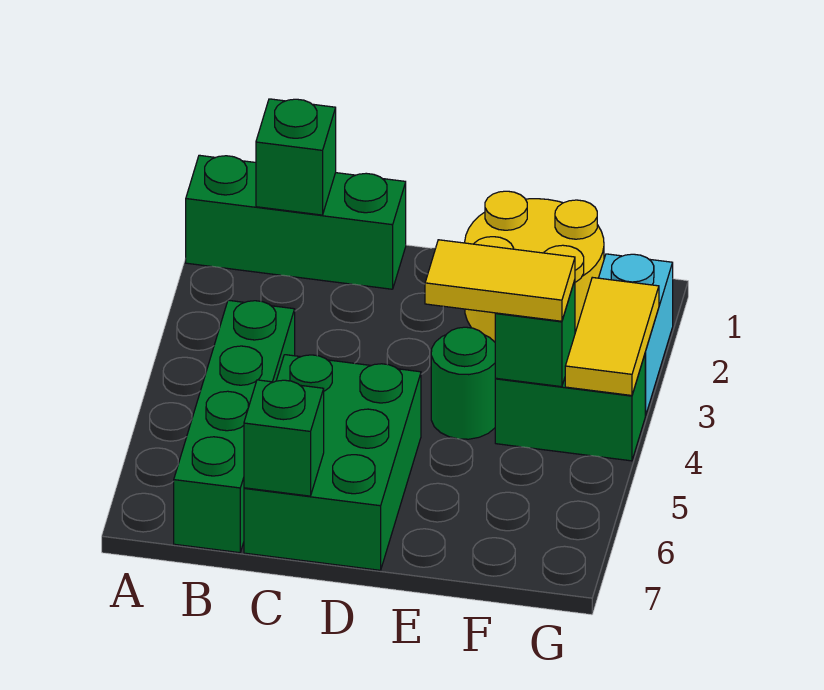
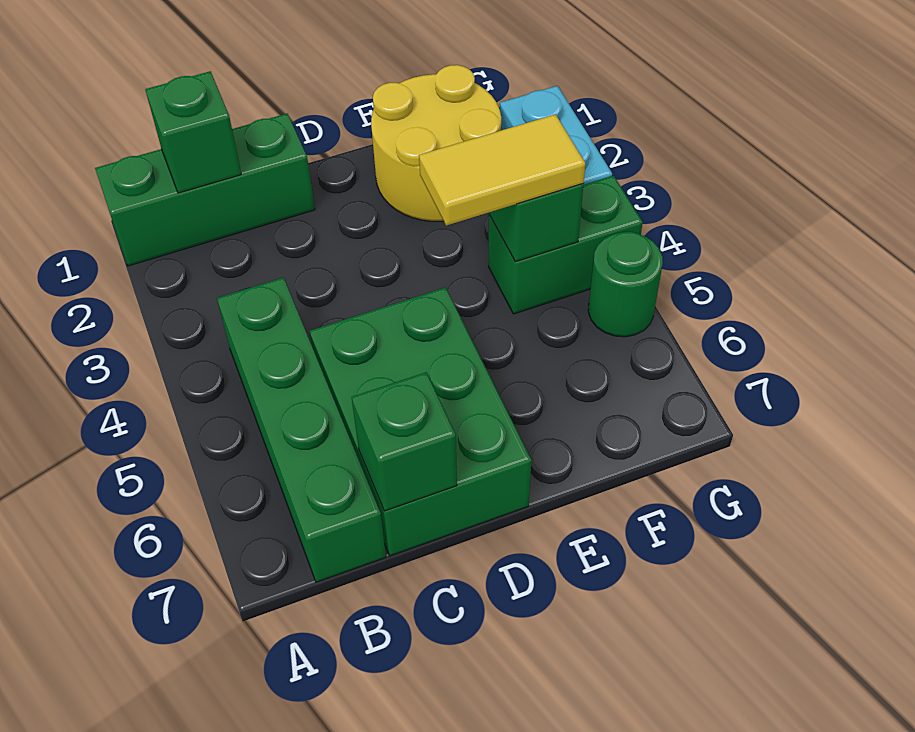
green 1x1 round brick [431,327,495,439] -> green 1x1 round brick moved to [588,232,663,337]
yellow 1x2 tile [565,277,659,395] -> none

